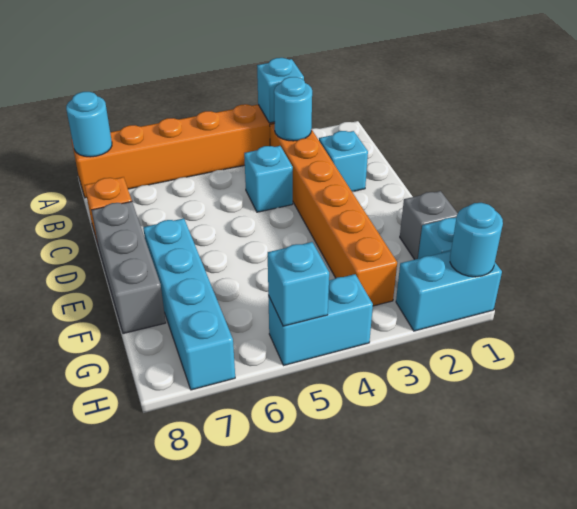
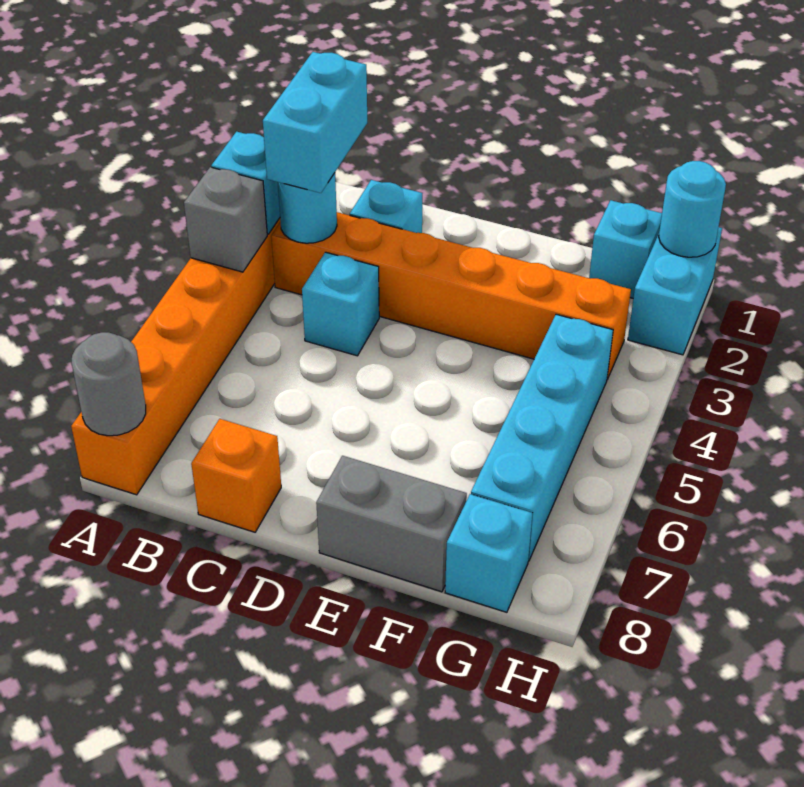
cyan 1x1 round brick [66,92,112,157] -> grey 1x1 round brick [72,332,146,436]
grey 1x3 brick [92,202,166,334] -> grey 1x2 brick [316,456,467,592]
cyan 1x4 brick [143,218,235,390] -> cyan 1x4 brick turned to [471,314,613,561]
grey 1x1 brick [400,191,458,260] -> grey 1x1 brick moved to [184,167,267,272]
cyan 1x2 brick [268,274,373,365] -> cyan 1x2 brick moved to [263,52,367,193]
cyan 1x1 brick [268,242,329,326] -> cyan 1x1 brick moved to [445,494,532,612]

